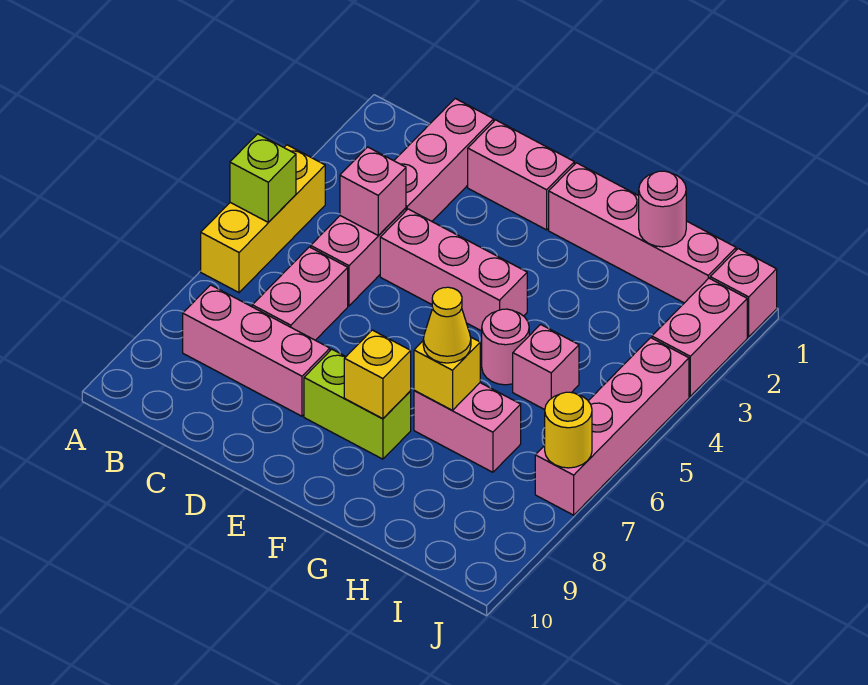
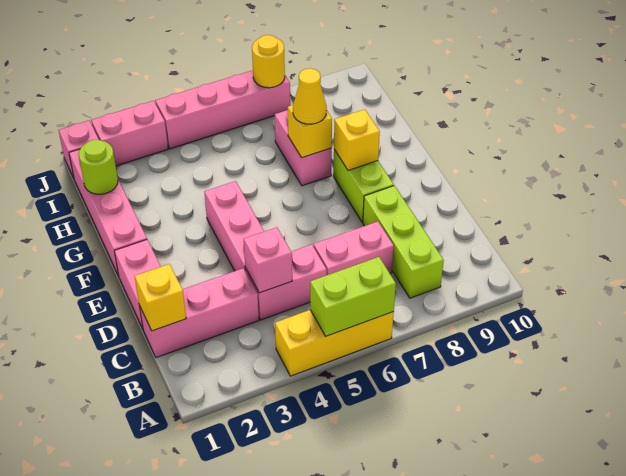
lime 1x1 brick [230,134,296,222] -> lime 1x2 brick [310,257,396,336]
pink 1x3 brick [183,285,330,416] -> lime 1x3 brick [363,186,444,298]
none -> yellow 1x1 brick [135,264,186,331]
pink 1x1 round brick [482,309,529,385] -> none
pink 1x1 round brick [639,171,686,247] -> lime 1x1 round brick [79,140,118,194]
pink 1x1 brick [513,324,579,410] -> none

